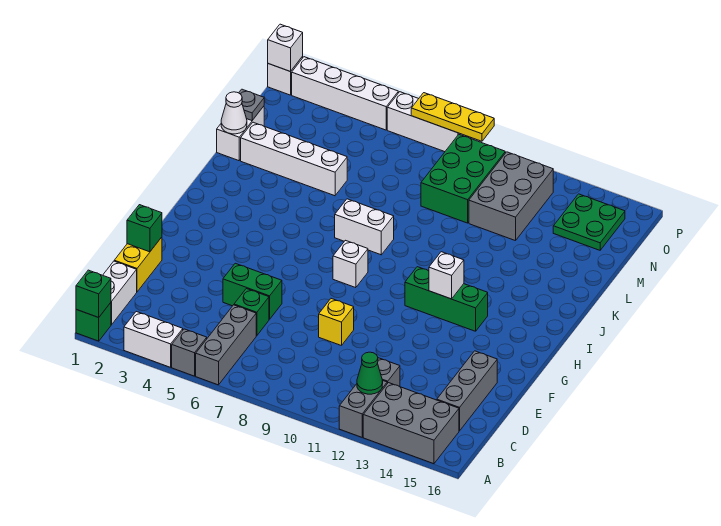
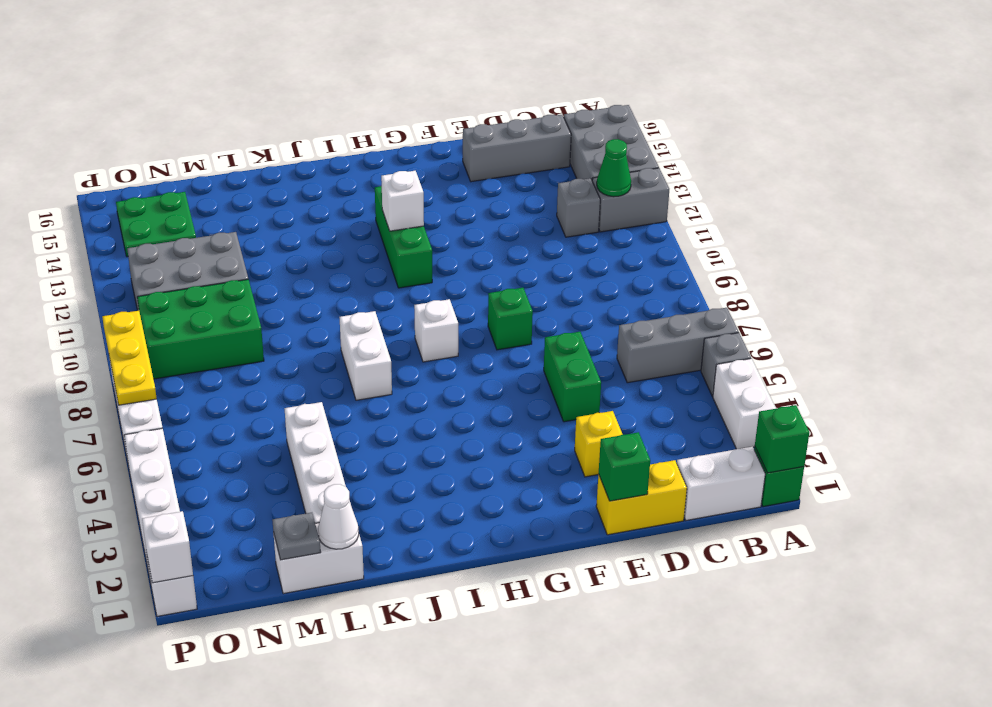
green 1x1 brick [234,289,269,336] -> green 1x1 brick moved to [488,288,533,350]
yellow 1x1 brick [319,299,354,346] -> yellow 1x1 brick moved to [575,411,622,477]

